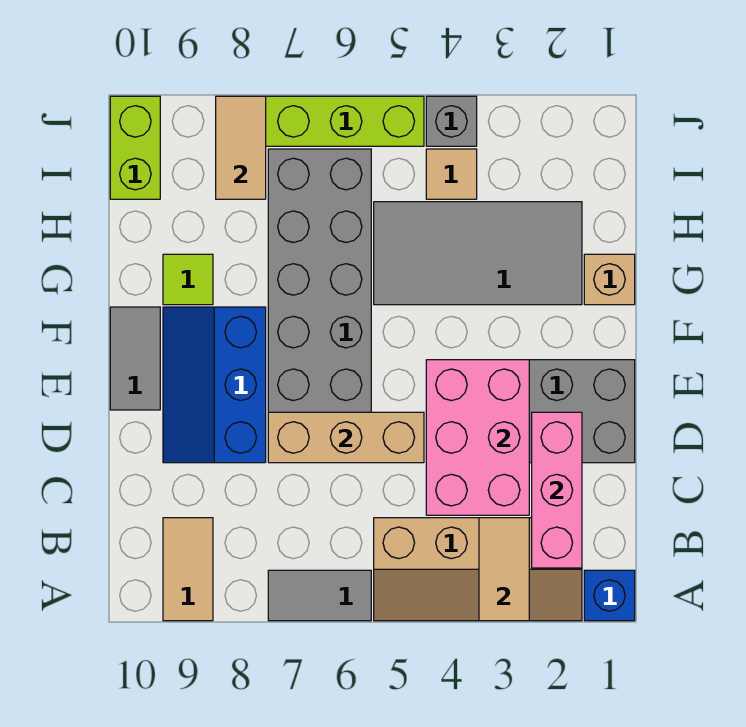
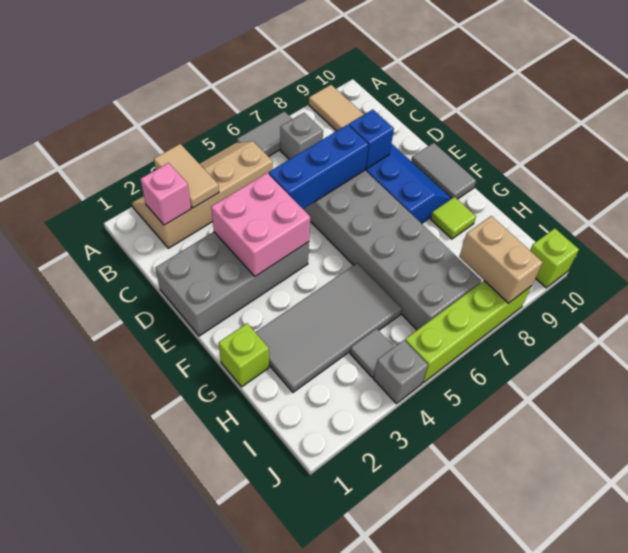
blue 1x1 brick [584,570,635,621] -> blue 1x1 brick moved to [349,110,394,169]
pink 1x3 brick [532,412,582,568] -> pink 1x1 brick [140,163,191,225]
none -> grey 1x1 brick [280,113,323,159]
pink 2x3 brick [426,360,529,515] -> pink 2x2 brick [211,173,310,276]
tan 1x3 brick [268,412,424,463] -> blue 1x3 brick [269,125,369,209]
tan 1x1 brick [584,254,635,305] -> lime 1x1 brick [219,323,269,387]
tan 1x1 tile [426,149,477,199] -> grey 1x1 tile [350,329,394,377]
tan 1x2 tile [216,96,266,199] -> tan 1x2 brick [459,216,543,303]
lime 1x2 brick [110,96,160,199] -> lime 1x1 brick [530,228,579,288]

